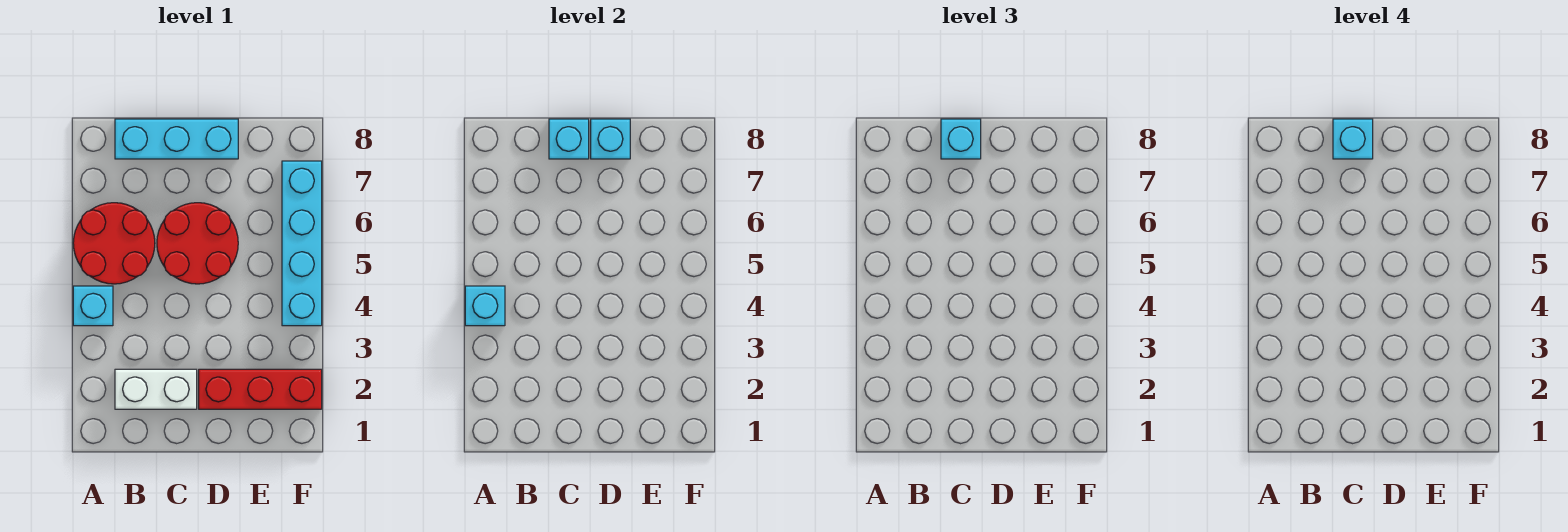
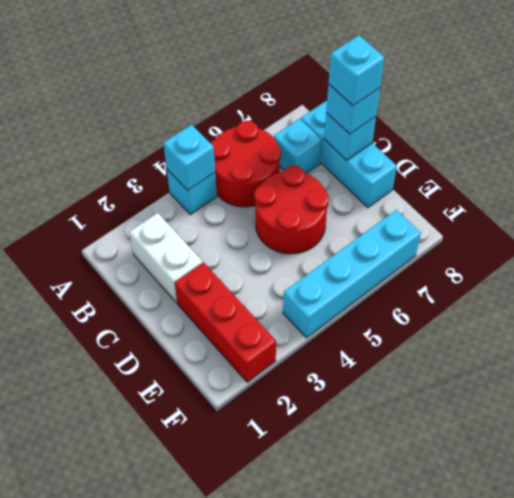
cyan 1x1 brick [591,119,630,159] -> cyan 1x1 brick moved to [274,119,322,173]

